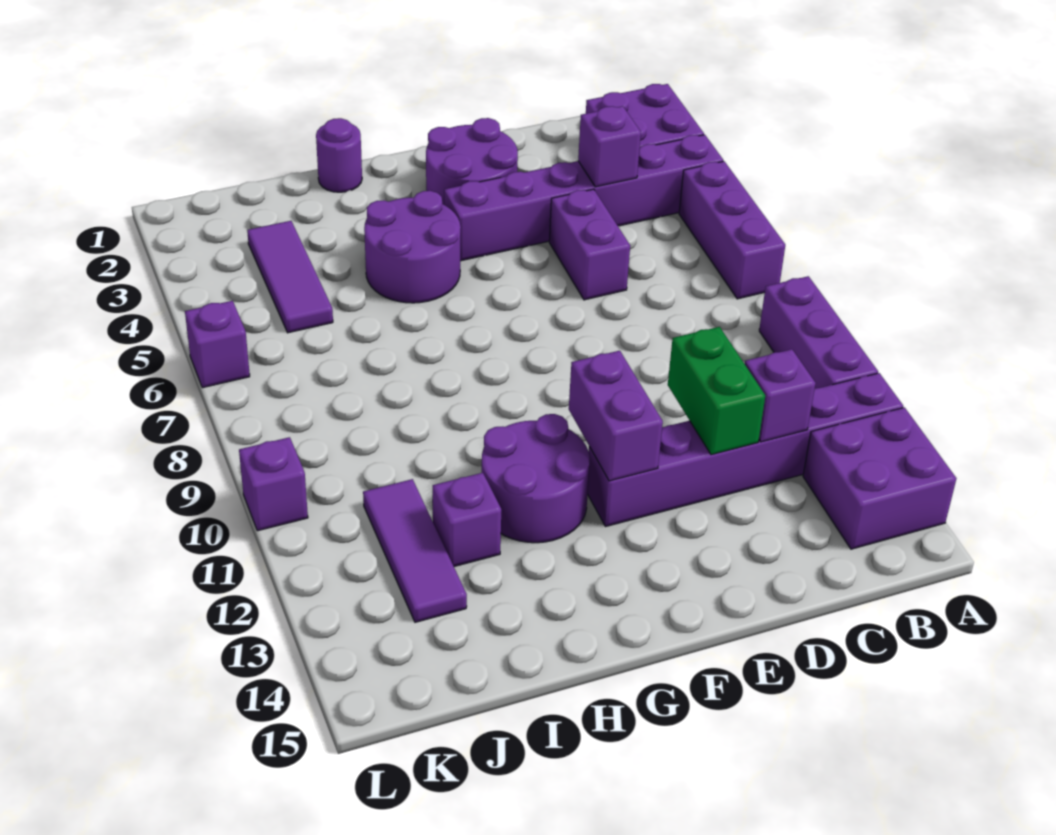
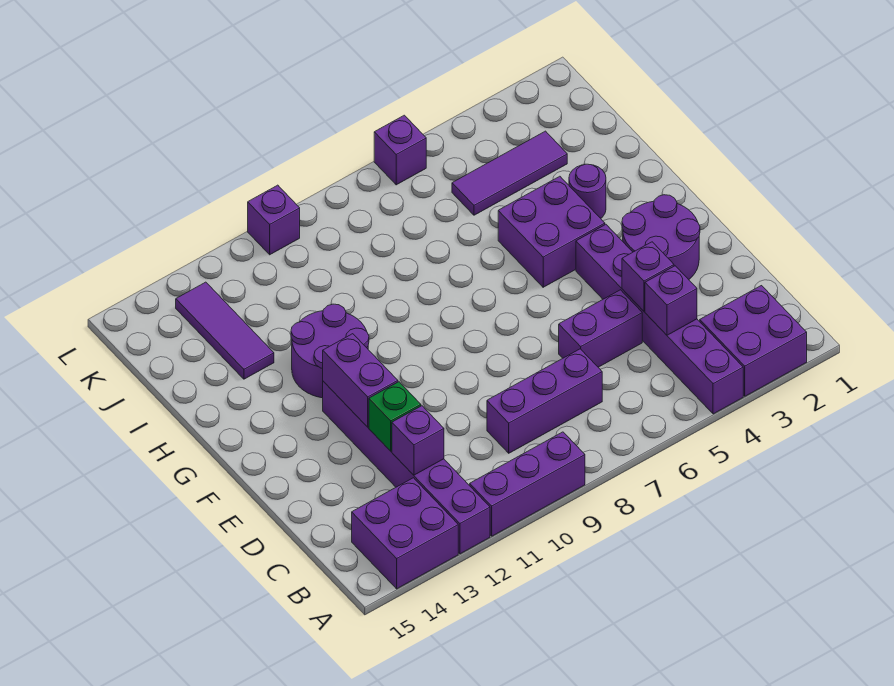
purple 1x3 brick [679,161,785,299] -> purple 1x3 brick moved to [487,349,602,453]
green 1x2 brick [668,327,765,455] -> green 1x1 brick [369,382,421,451]
purple 1x2 brick [569,351,663,481] -> purple 1x2 brick turned to [323,334,398,427]
purple 2x2 round brick [364,191,461,303] -> purple 2x2 brick [498,176,605,287]
purple 1x1 round brick [316,118,362,192] -> purple 1x1 round brick moved to [569,164,606,218]
purple 1x1 brick [433,473,501,567] -> purple 1x1 brick moved to [622,242,674,311]
purple 1x3 tile [363,479,467,622] -> purple 1x3 tile turned to [176,282,274,379]

